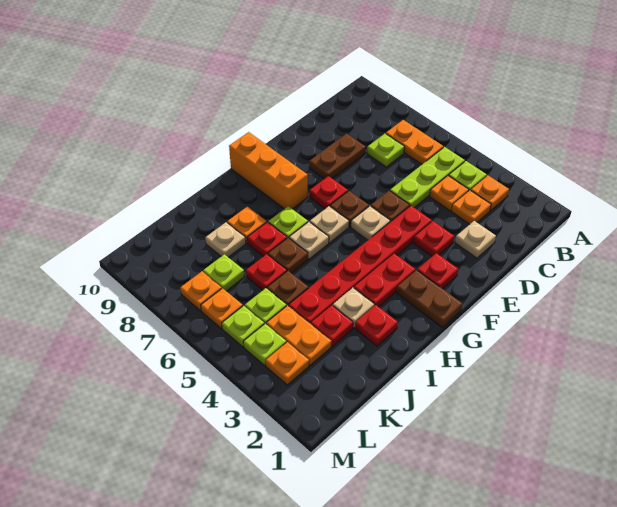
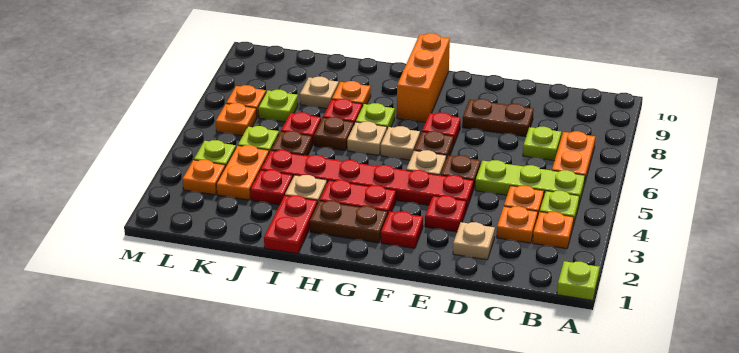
brown 1x2 plate [397,270,462,327] -> brown 1x2 plate turned to [310,201,388,243]
red 1x1 plate [355,305,398,346] -> red 1x2 plate [264,195,317,254]
lime 1x1 plate [222,306,264,347] -> lime 1x1 plate moved to [557,261,599,300]

